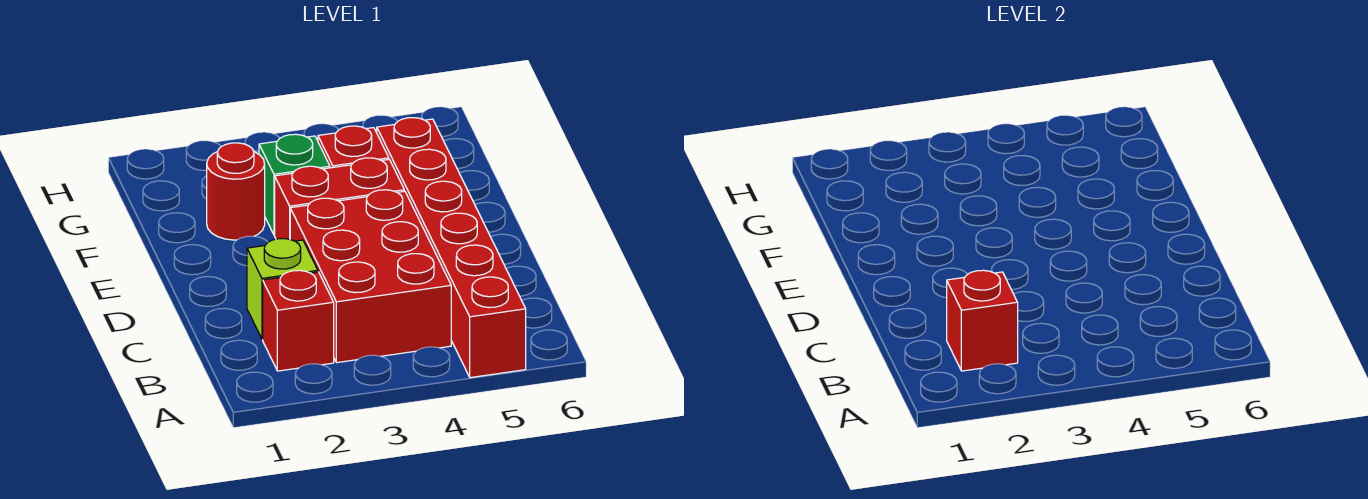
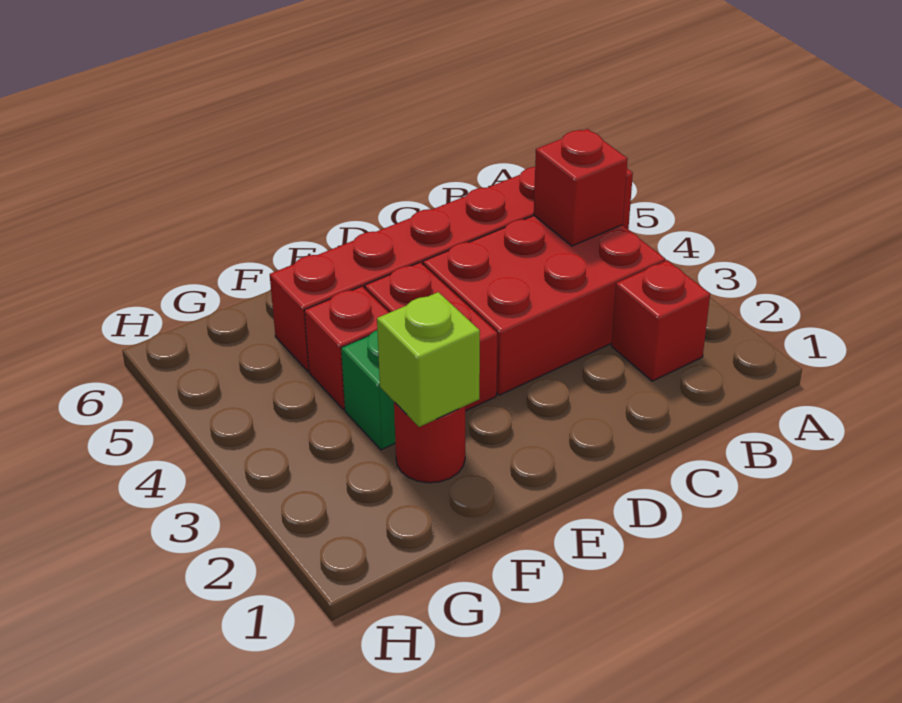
red 1x1 brick [947,270,1018,371] -> red 1x1 brick moved to [534,129,628,246]
lime 1x1 brick [247,239,318,339] -> lime 1x1 brick moved to [377,292,480,427]

